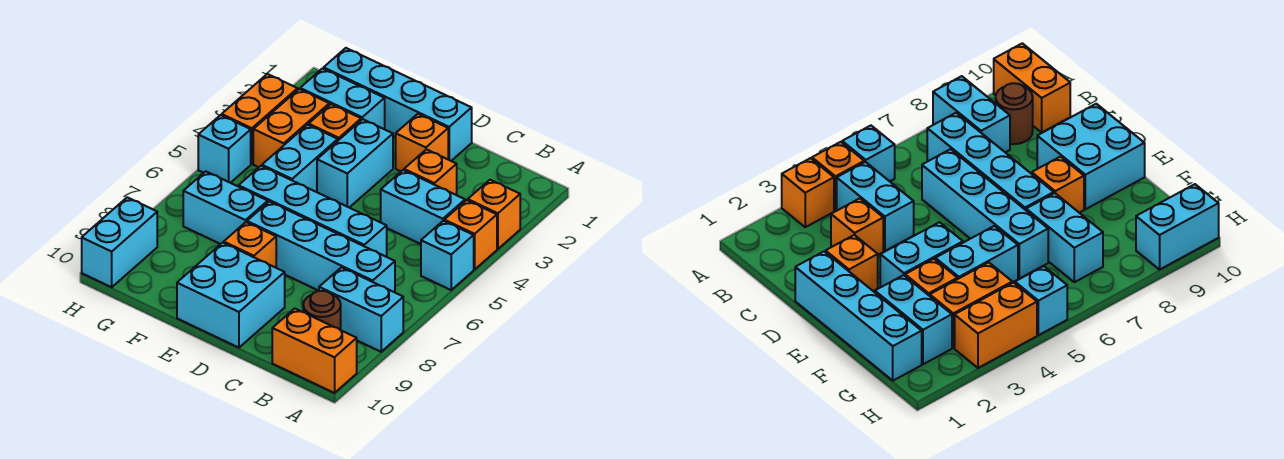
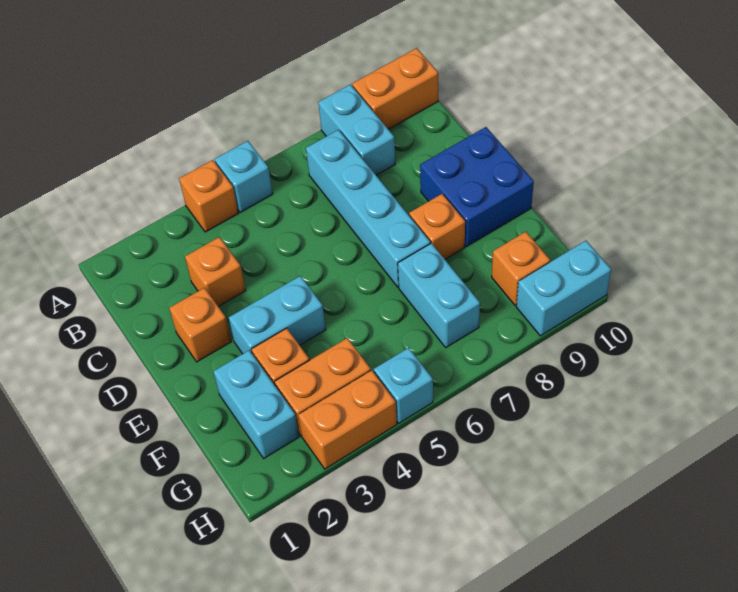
orange 1x1 brick [468,180,520,249] -> orange 1x1 brick moved to [492,232,550,305]
orange 1x2 brick [272,308,357,393] -> orange 1x2 brick turned to [352,48,438,129]
cyan 1x2 brick [381,170,465,244] -> none
brown 1x1 round brick [303,291,341,330] -> none
cyan 1x4 brick [239,166,387,257] -> none
cyan 1x4 brick [324,48,472,161] -> none
cyan 2x2 brick [177,243,285,348] -> blue 2x2 brick [420,127,534,247]
cyan 1x2 brick [262,125,338,192] -> none

